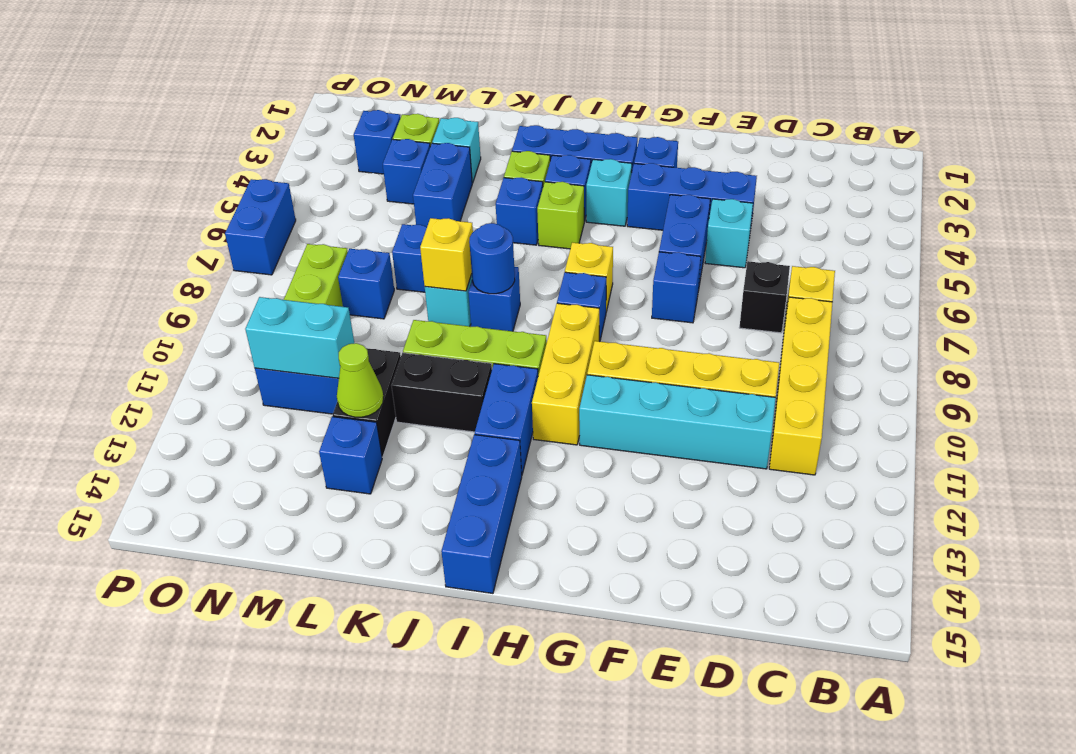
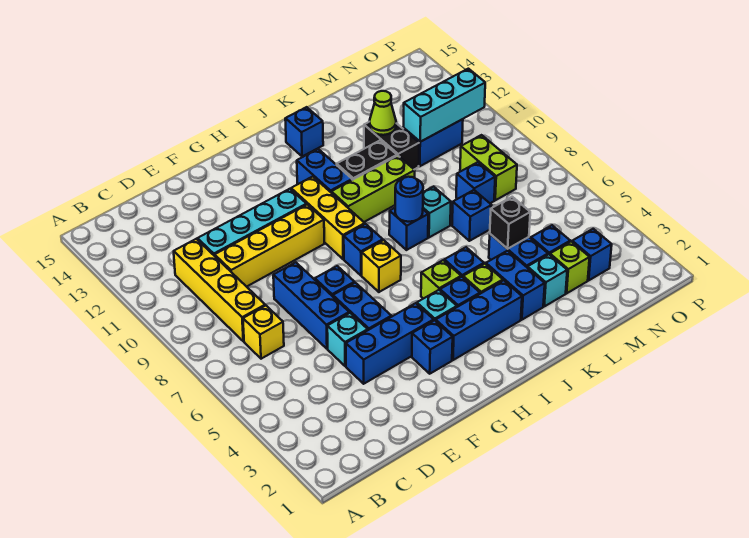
black 1x1 brick [739,261,790,333] -> black 1x1 brick moved to [490,197,530,249]
blue 1x3 brick [441,435,522,593] -> blue 1x3 brick moved to [273,262,349,349]
yellow 1x1 brick [420,218,473,291] -> none
blue 1x1 brick [319,417,382,494] -> blue 1x1 brick moved to [285,107,323,157]
cyan 1x2 brick [245,297,354,378] -> cyan 1x3 brick [403,69,485,142]
blue 1x2 brick [225,179,296,275] -> blue 1x2 brick moved to [486,251,545,320]

